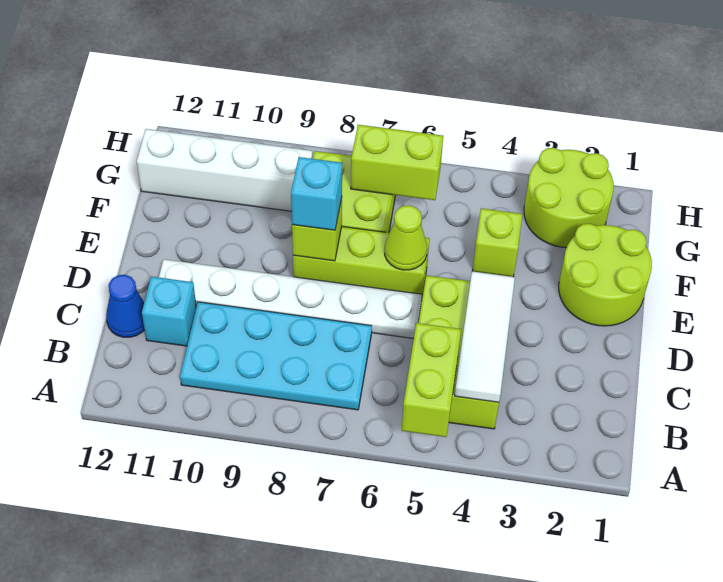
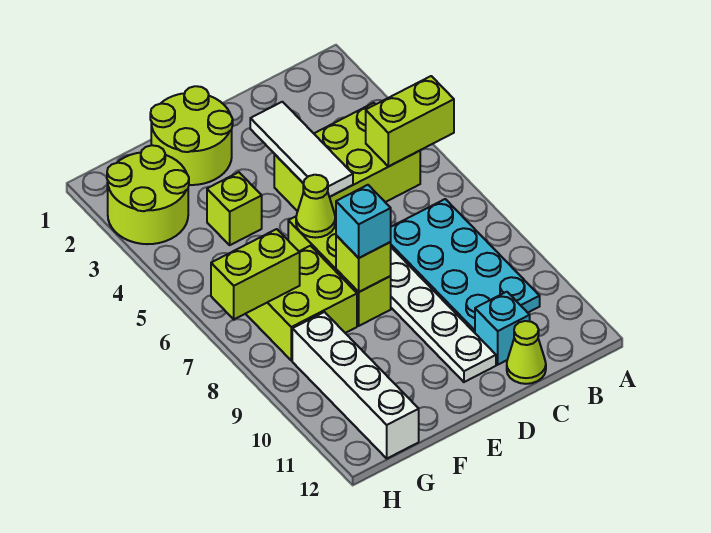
white 1x3 tile [455,271,515,402] -> white 1x3 tile turned to [250,102,353,197]
blue 1x1 cone [106,275,145,337] -> lime 1x1 cone [507,321,546,384]
lime 1x2 brick [351,125,443,200] -> lime 1x2 brick turned to [211,229,300,319]

